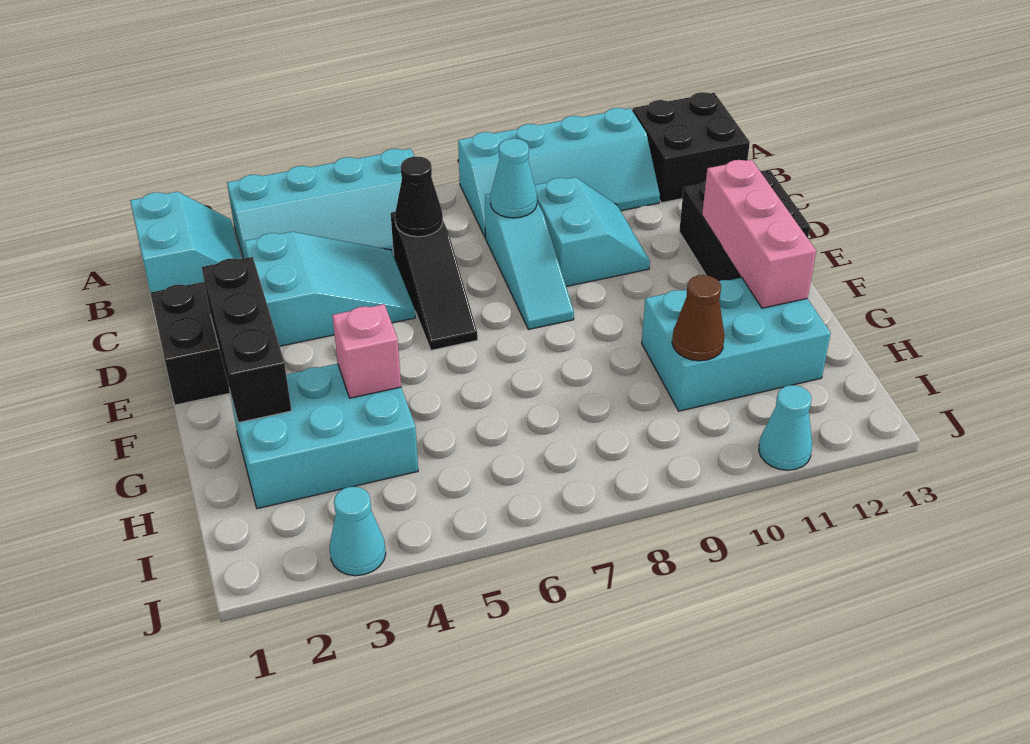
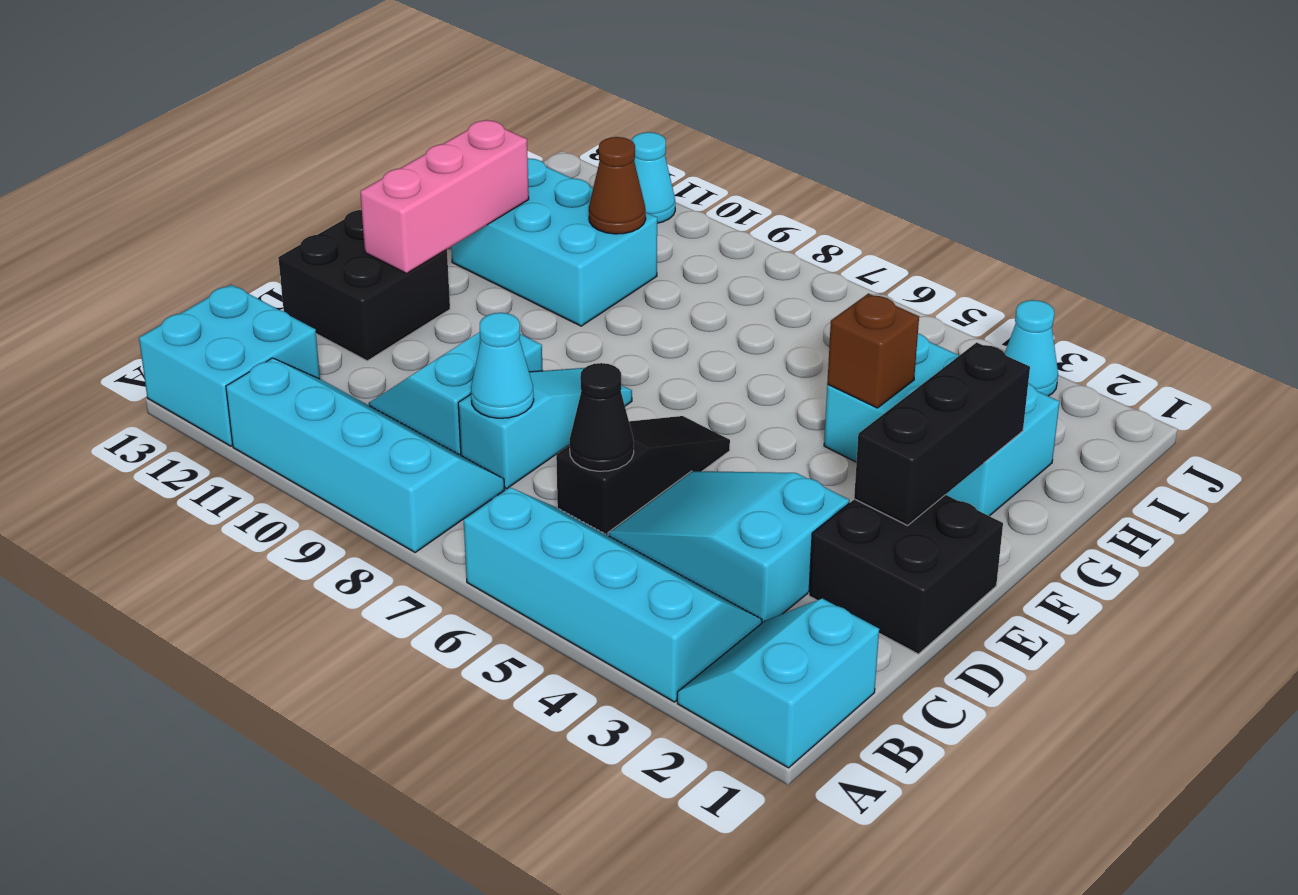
black 2x2 brick [632,92,750,203] -> cyan 2x2 brick [139,285,320,446]
pink 1x1 brick [332,304,401,398] -> brown 1x1 brick [827,294,919,408]

